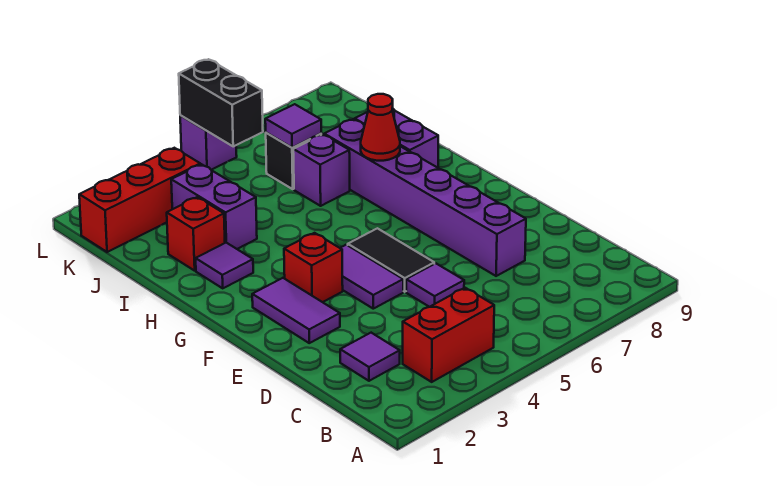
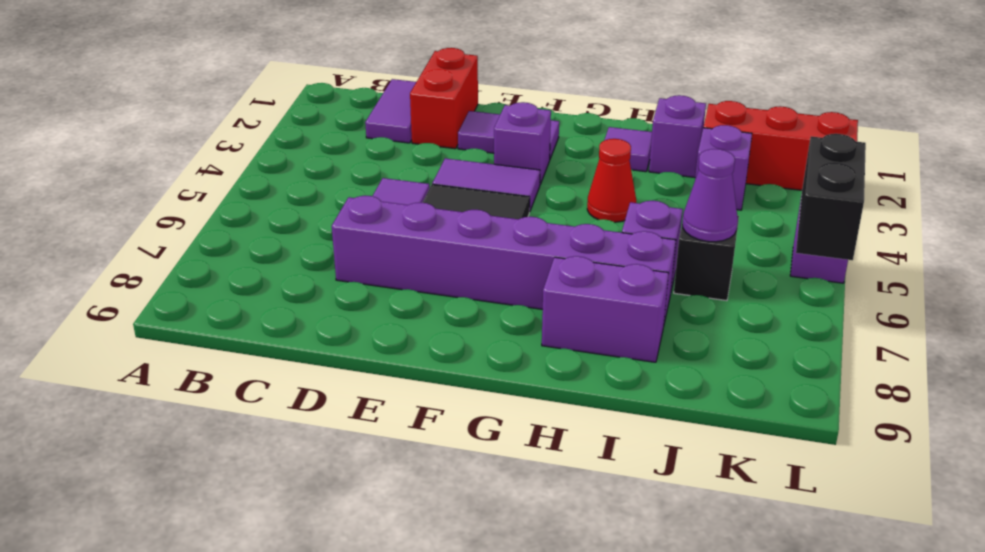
red 1x2 brick [403,288,494,382] -> red 1x2 brick moved to [410,48,478,149]
purple 1x1 tile [340,333,400,381] -> purple 1x2 tile [365,79,416,143]
red 1x1 brick [284,233,343,302] -> purple 1x1 brick [494,102,551,184]
red 1x1 cone [361,94,400,161] -> red 1x1 cone moved to [587,139,636,222]
red 1x1 brick [167,197,225,271] -> purple 1x1 brick [649,95,706,177]
purple 1x2 brick [171,164,257,249] -> purple 1x1 brick [695,125,752,210]
purple 1x1 tile [265,104,321,148] -> purple 1x1 cone [682,149,738,242]
red 1x3 brick [79,148,200,252] -> red 1x3 brick turned to [703,101,858,190]
black 1x2 brick [179,59,263,146] -> black 1x2 brick turned to [796,134,866,260]

